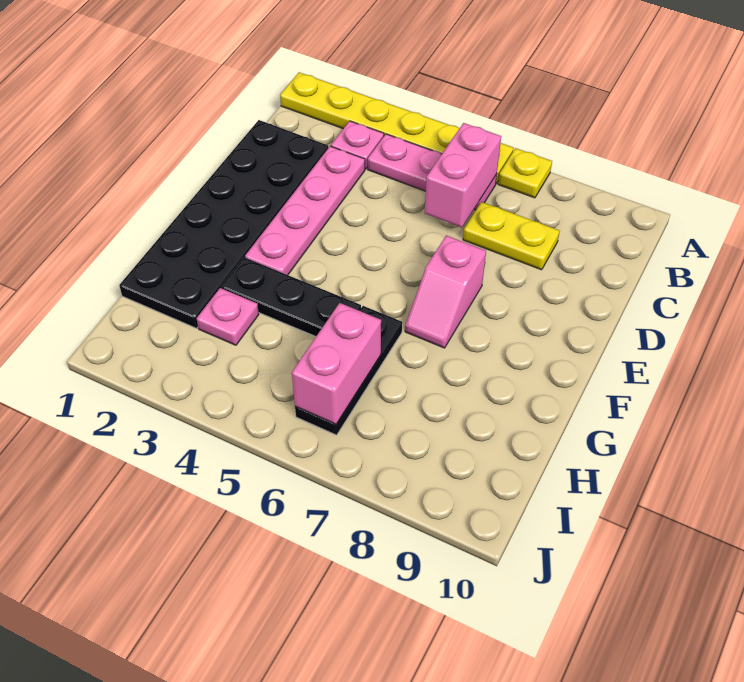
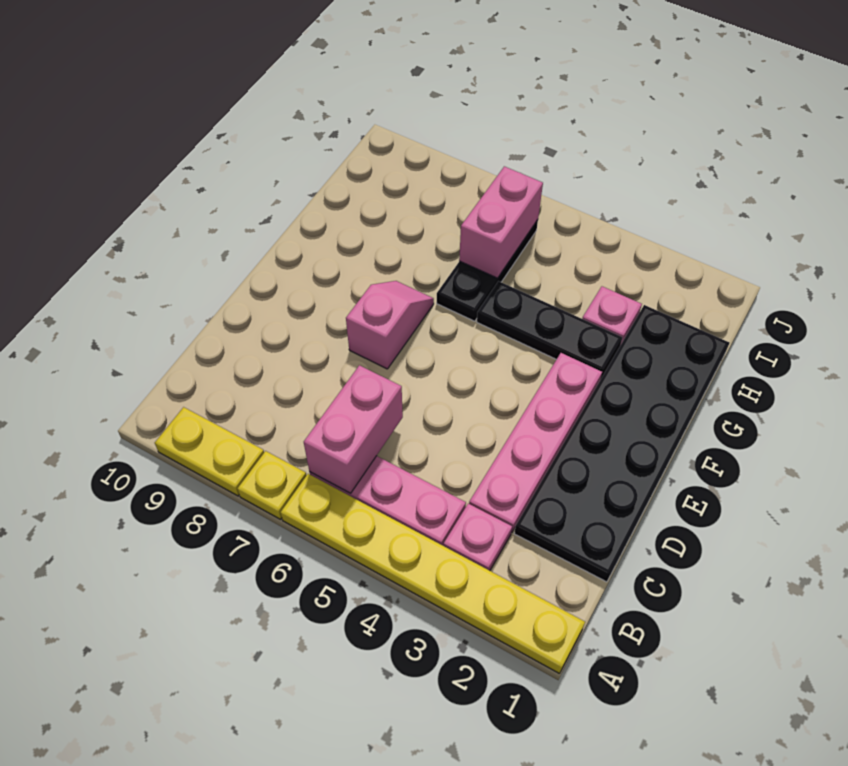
yellow 1x2 plate [463,202,560,270] -> yellow 1x2 plate moved to [155,407,264,496]

